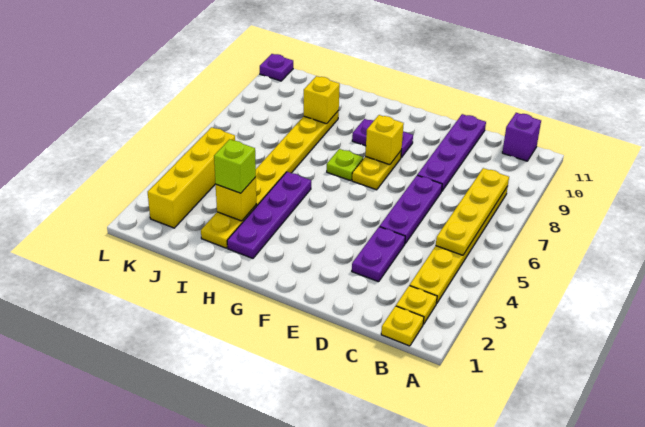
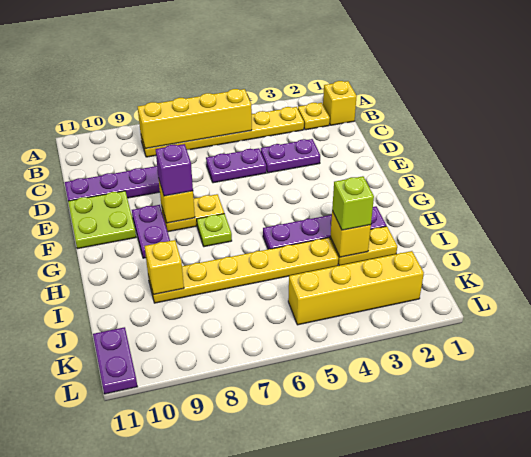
yellow 1x1 plate [381,306,424,346] -> yellow 1x1 brick [323,81,357,125]
yellow 1x4 plate [436,168,509,255] -> yellow 1x4 brick [138,89,252,149]
purple 1x1 brick [502,113,541,161] -> purple 1x1 brick moved to [156,144,193,196]
purple 1x3 plate [380,175,442,243] -> purple 1x2 plate [206,148,266,183]
none -> lime 2x2 plate [68,191,136,249]
purple 1x1 plate [260,54,293,81] -> purple 1x2 plate [93,327,137,394]

